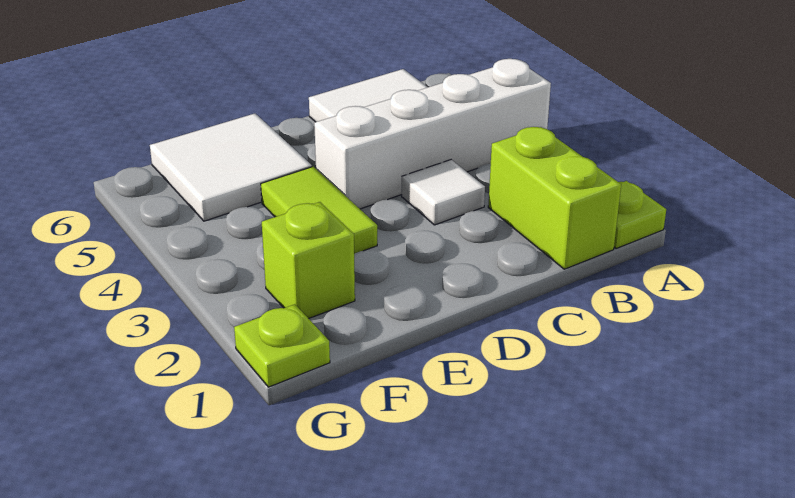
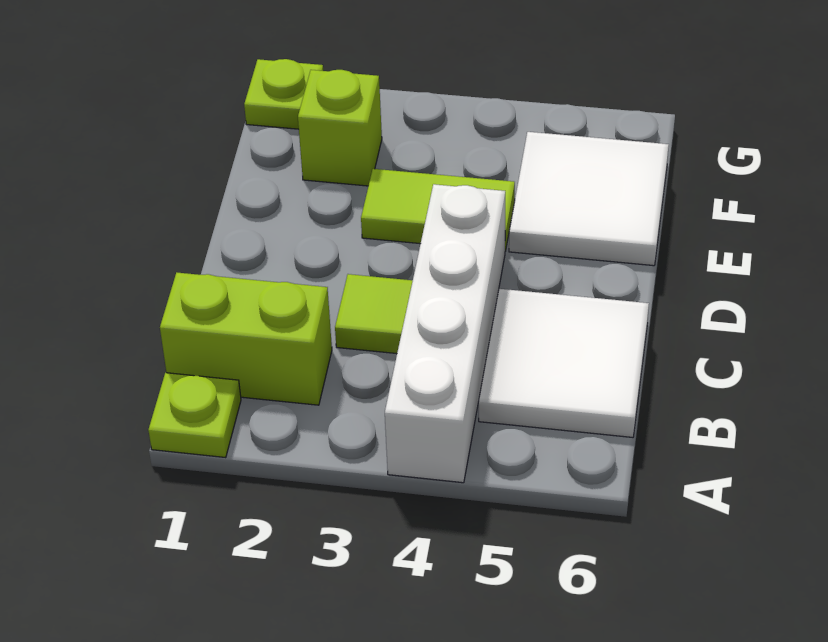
white 1x1 tile [402,160,485,225] -> lime 1x1 tile [335,274,413,354]

